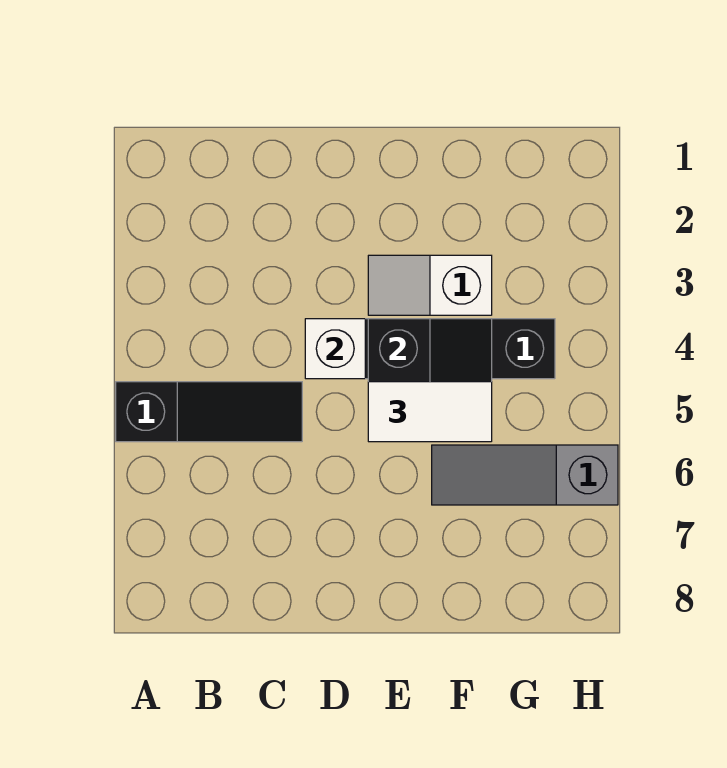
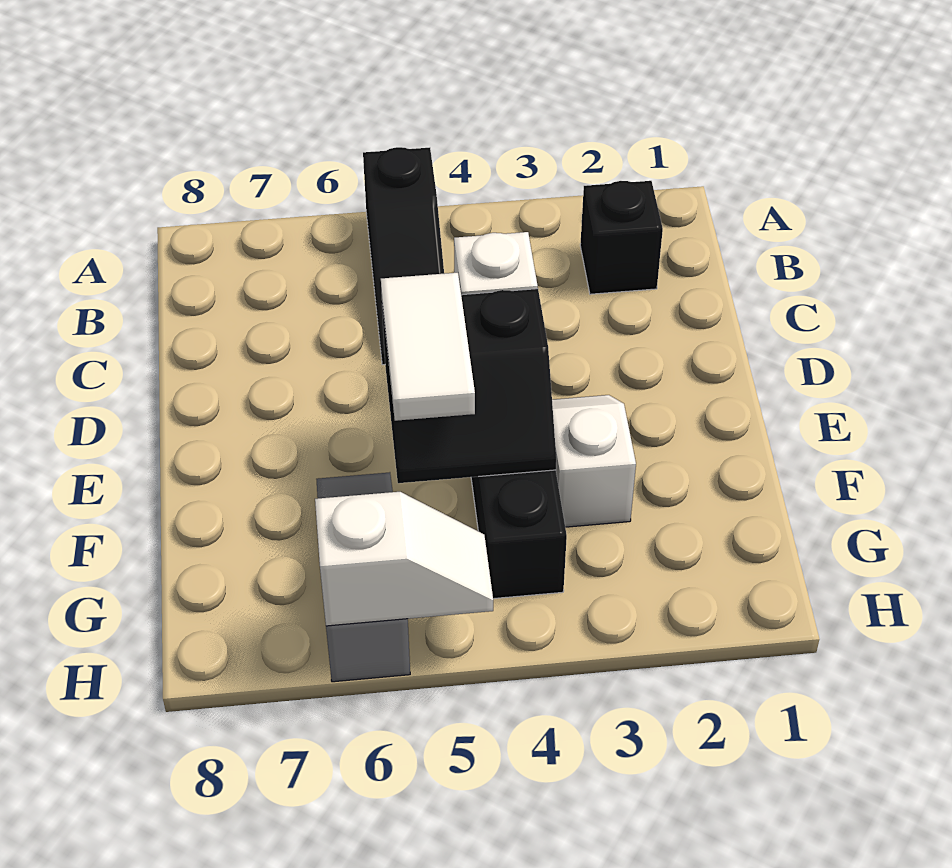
none -> black 1x1 brick [580,181,663,294]
none -> white 1x2 slope [315,492,493,626]

